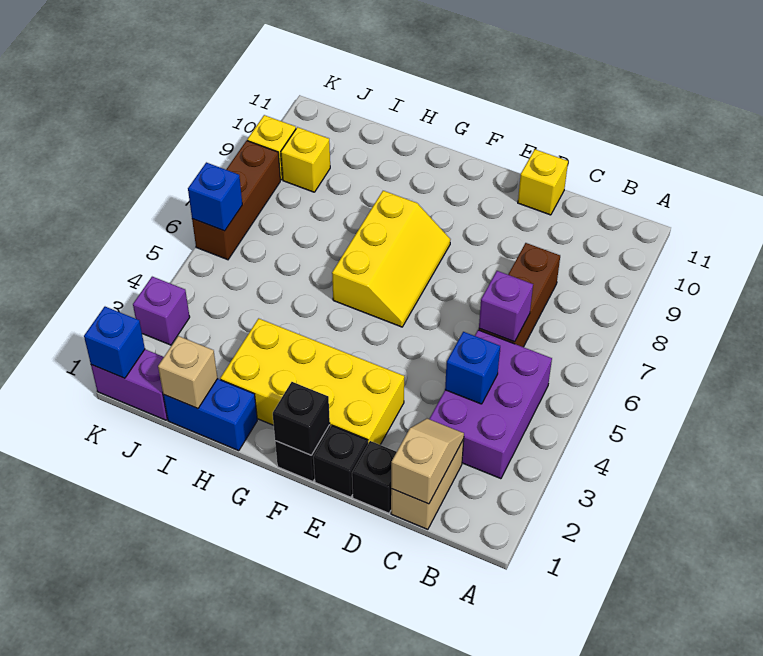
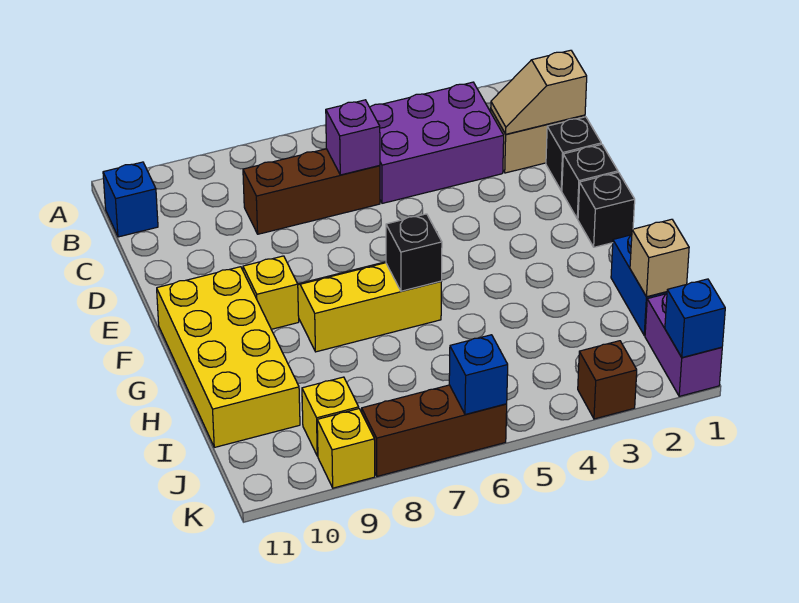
blue 1x1 brick [445,332,500,404] -> blue 1x1 brick moved to [103,162,158,237]
yellow 1x1 brick [518,149,568,215] -> yellow 1x1 brick moved to [243,256,299,329]
yellow 2x4 brick [220,318,404,445] -> yellow 2x4 brick moved to [157,267,300,447]
black 1x1 brick [273,382,330,455] -> black 1x1 brick moved to [386,214,442,291]
purple 1x1 brick [133,277,190,345] -> brown 1x1 brick [578,341,637,419]

